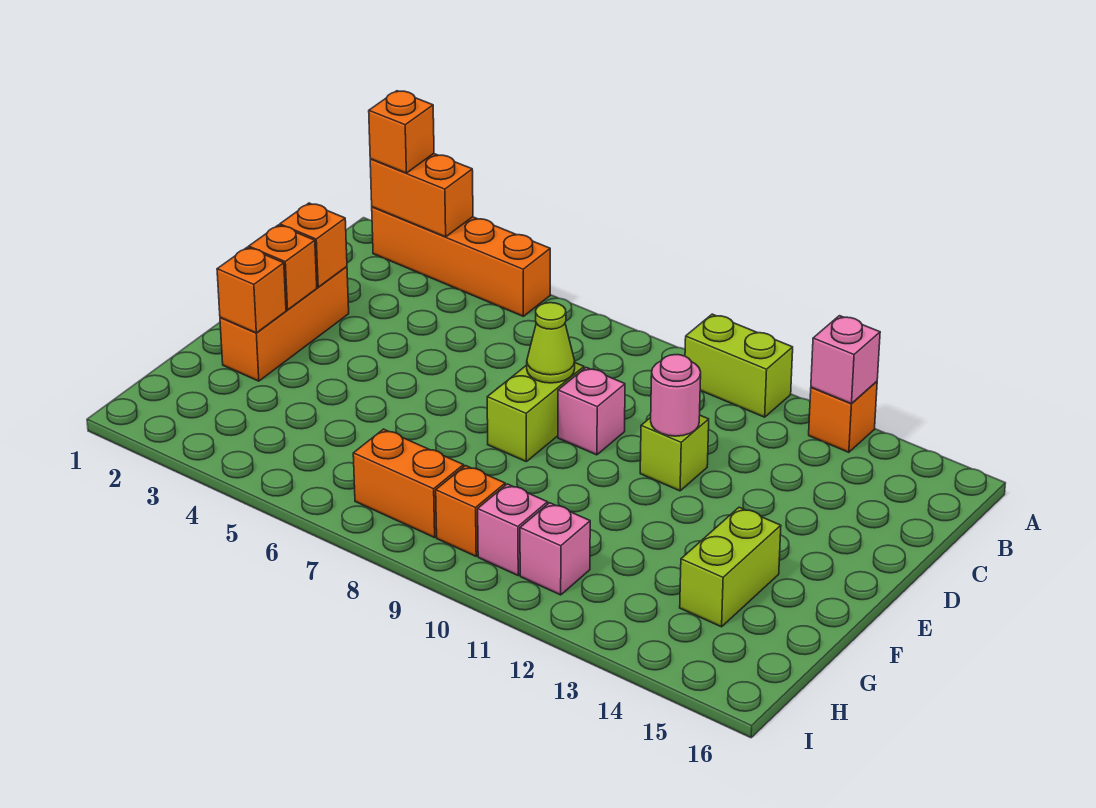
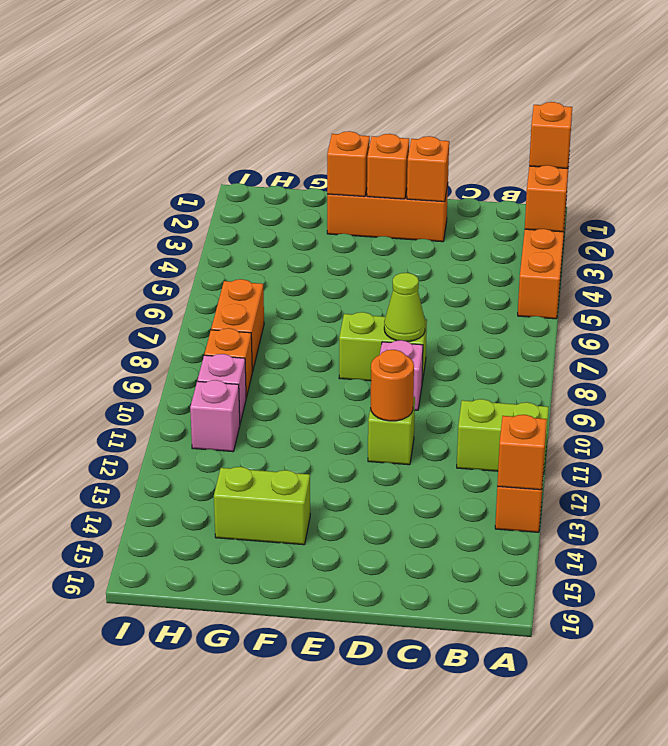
lime 1x2 brick [685,314,793,417] -> lime 1x2 brick turned to [457,399,549,475]
pink 1x1 brick [811,316,880,404] -> orange 1x1 brick [497,415,547,490]
pink 1x1 round brick [651,355,701,436] -> orange 1x1 round brick [371,350,414,421]

